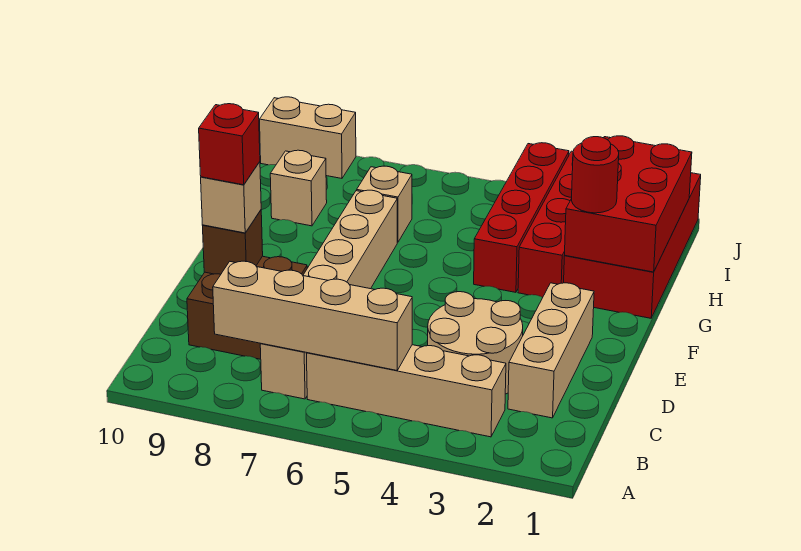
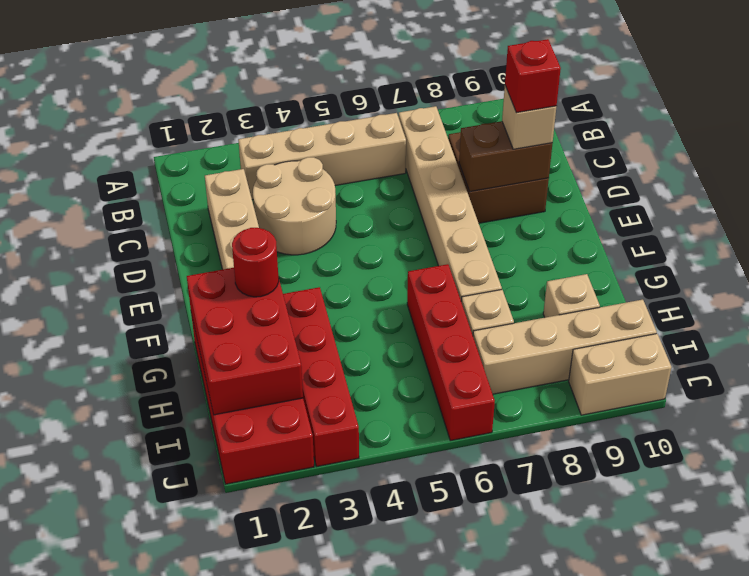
tan 1x4 brick [213,261,412,370] -> tan 1x4 brick moved to [473,300,657,394]
brown 1x1 brick [202,210,263,274] -> brown 1x2 brick [459,121,553,192]
red 1x4 brick [474,143,569,292] -> red 1x4 brick moved to [407,264,495,441]

